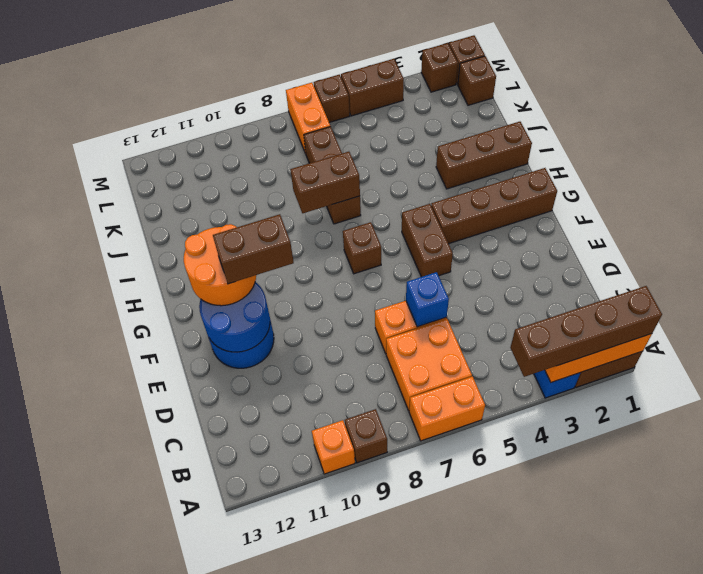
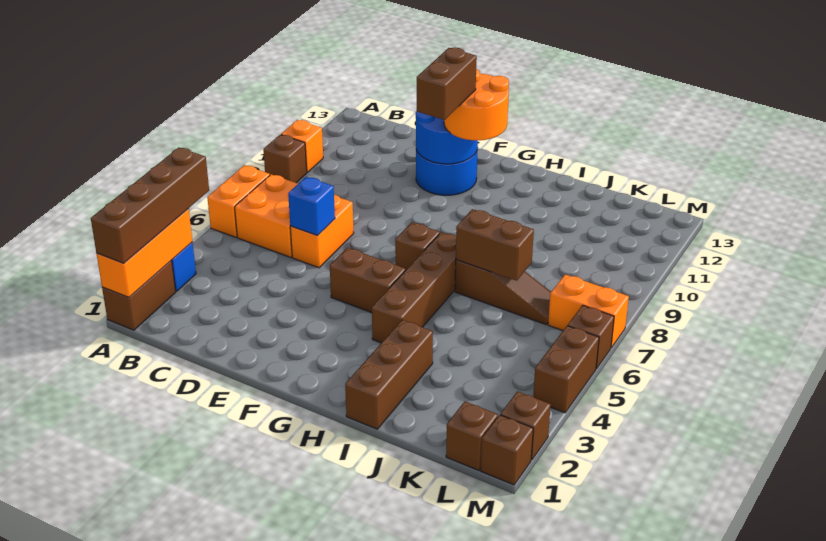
brown 1x4 brick [431,168,557,244] -> brown 1x4 brick moved to [372,232,456,343]
brown 1x3 brick [304,127,361,224] -> brown 1x3 slope [455,260,551,325]
brown 1x2 brick [290,152,360,213] -> brown 1x2 brick turned to [456,209,534,281]

